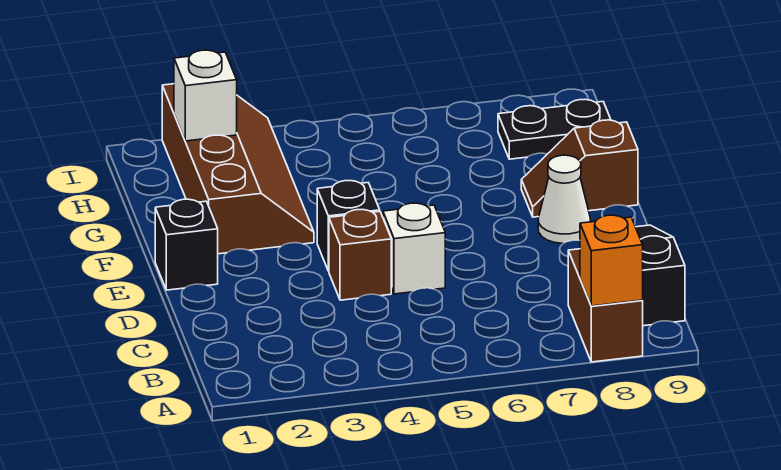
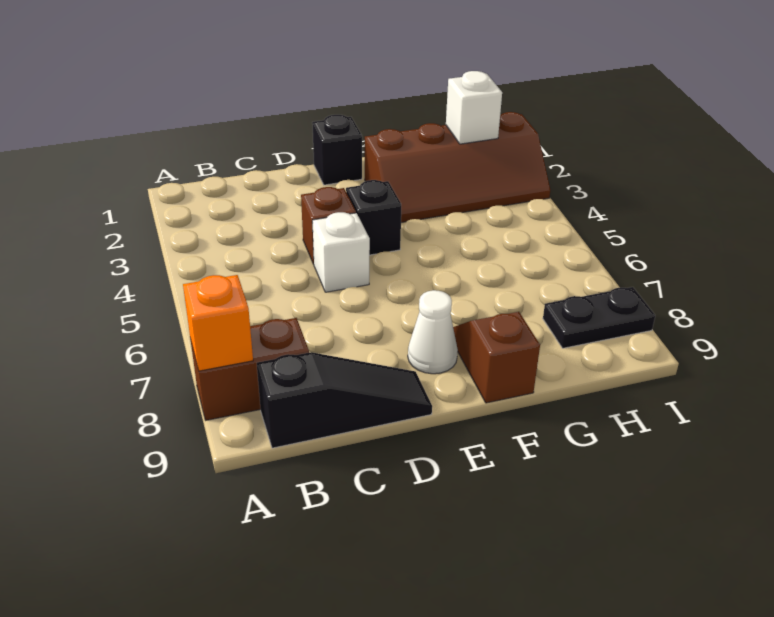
black 1x2 plate [498,99,611,159] -> black 1x2 plate turned to [543,287,655,348]

